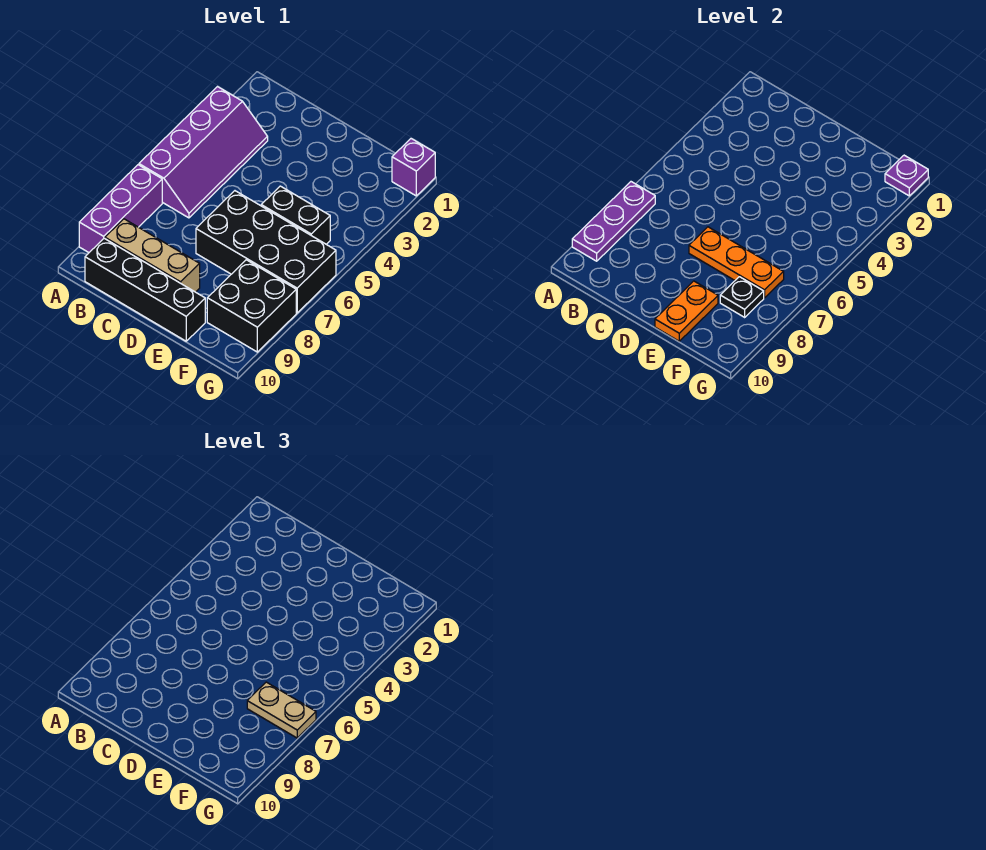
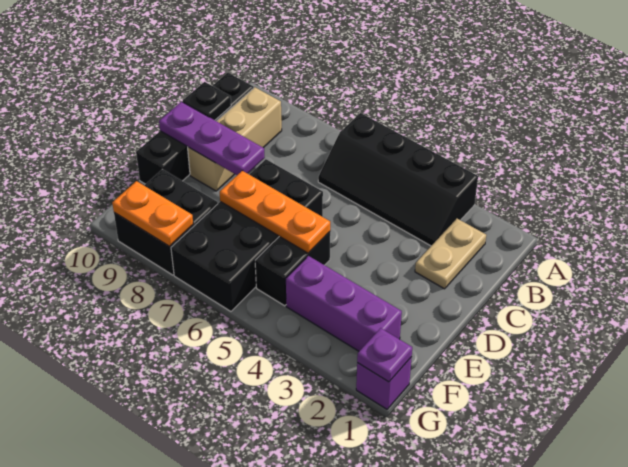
purple 2x4 slope [139,87,268,218] -> black 2x4 slope [318,113,478,246]
purple 1x3 brick [79,165,162,253] -> purple 1x3 brick moved to [286,256,402,351]
purple 1x3 plate [572,182,655,261] -> purple 1x3 plate moved to [159,102,265,175]
orange 1x3 plate [689,227,784,298] -> orange 1x3 plate turned to [220,171,330,253]
orange 1x2 plate [655,281,718,341] -> orange 1x2 plate moved to [112,181,193,246]
tan 1x2 plate [247,682,316,738] -> tan 1x2 plate moved to [415,219,486,289]
black 1x1 plate [720,277,764,317] -> black 1x1 plate moved to [183,82,231,120]

